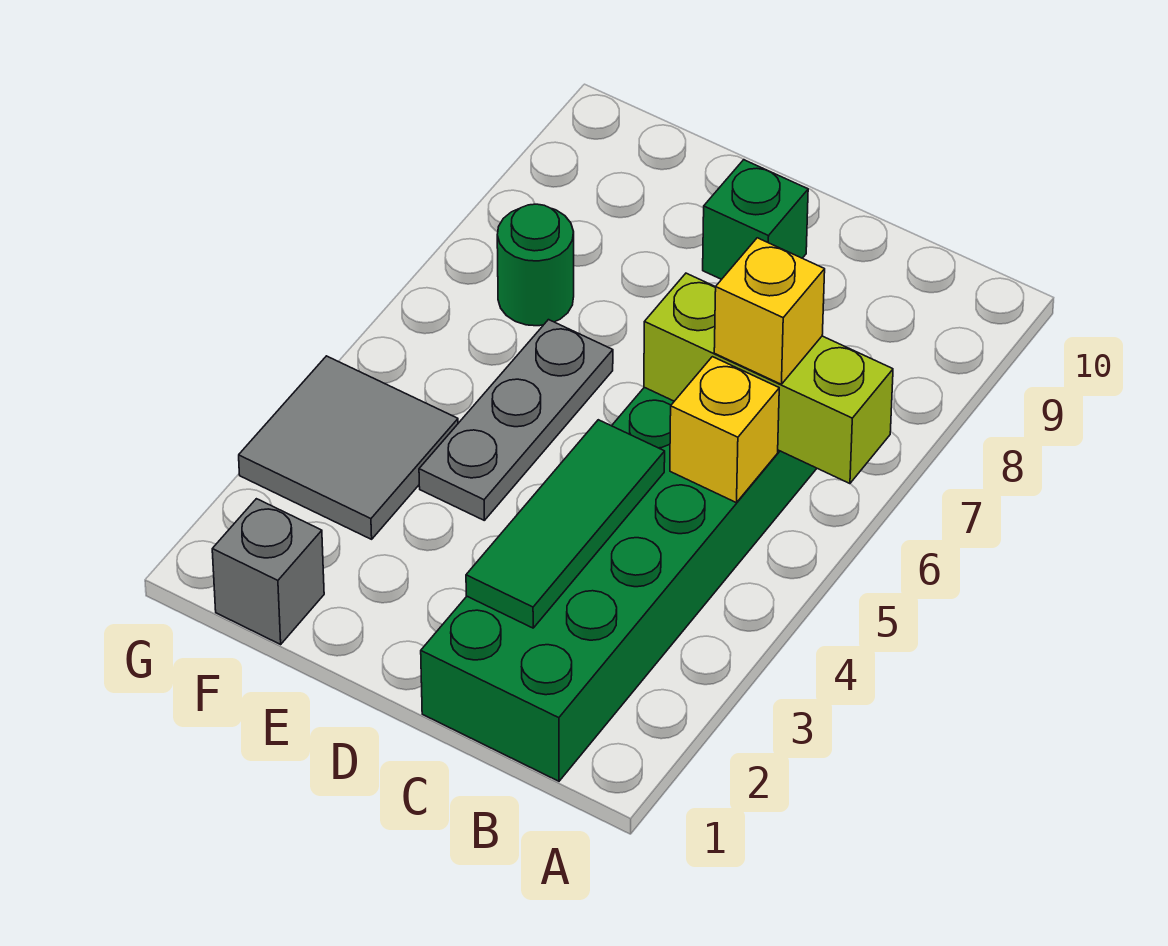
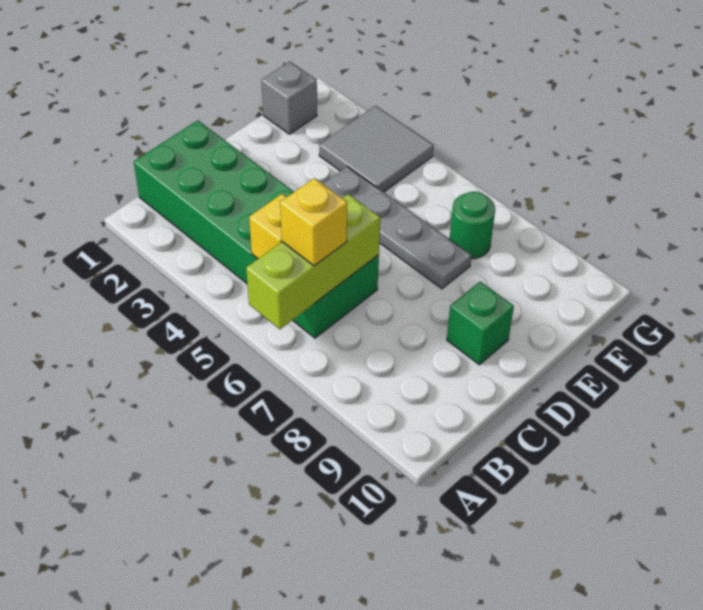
green 1x3 tile [466,420,665,628] -> none
grey 1x3 plate [419,320,613,520] -> grey 1x4 plate [323,167,471,289]

